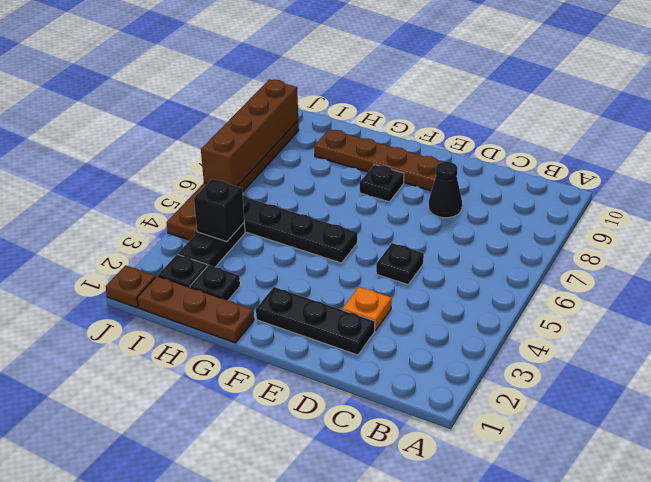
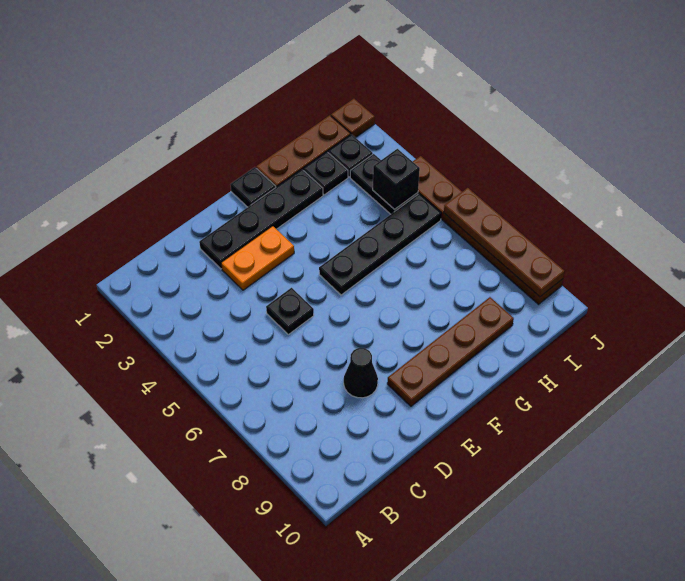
black 1x3 plate [256,287,375,355] -> black 1x4 plate [199,169,323,269]
orange 1x1 plate [342,287,392,330] -> orange 1x2 plate [221,226,294,290]
black 1x1 plate [360,164,404,202] -> black 1x1 plate moved to [230,167,276,207]
brown 1x4 brick [201,79,298,186] -> brown 1x4 plate [444,188,565,297]

